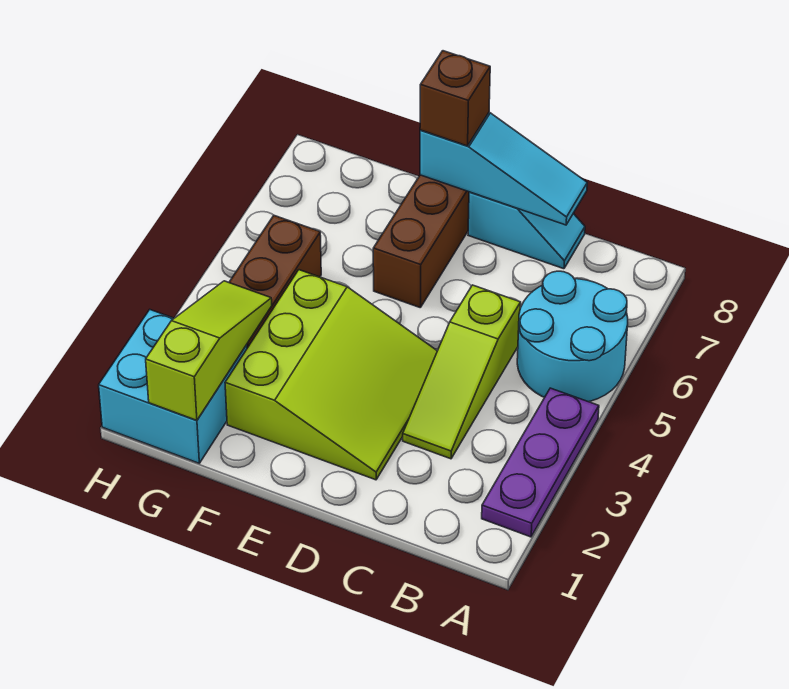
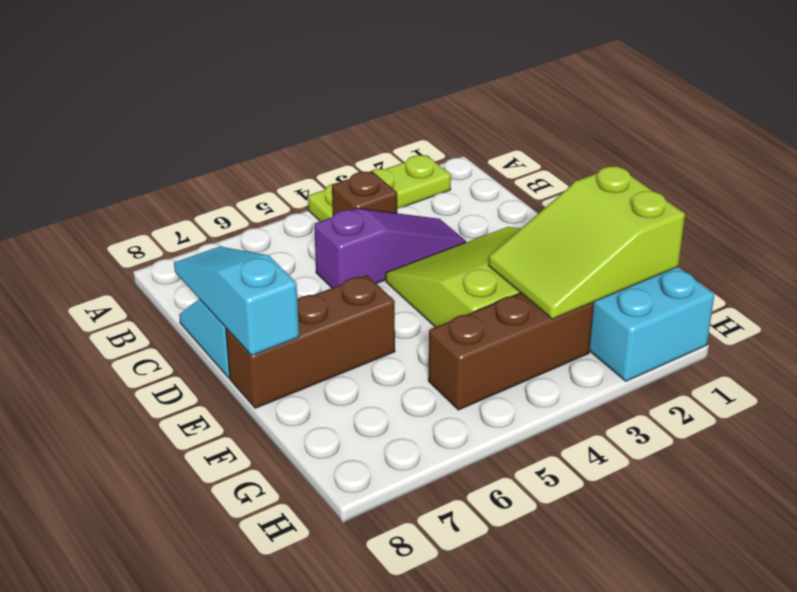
purple 1x3 plate [482,388,599,537] -> lime 1x3 plate [308,155,451,221]
cyan 2x2 round brick [517,271,628,402] -> none
lime 1x3 slope [403,285,521,459] -> purple 1x3 slope [314,208,466,288]
brown 1x1 brick [420,51,490,146] -> brown 1x1 brick moved to [332,171,397,215]
lime 1x3 slope [146,281,272,421] -> lime 2x3 slope [488,166,685,319]

